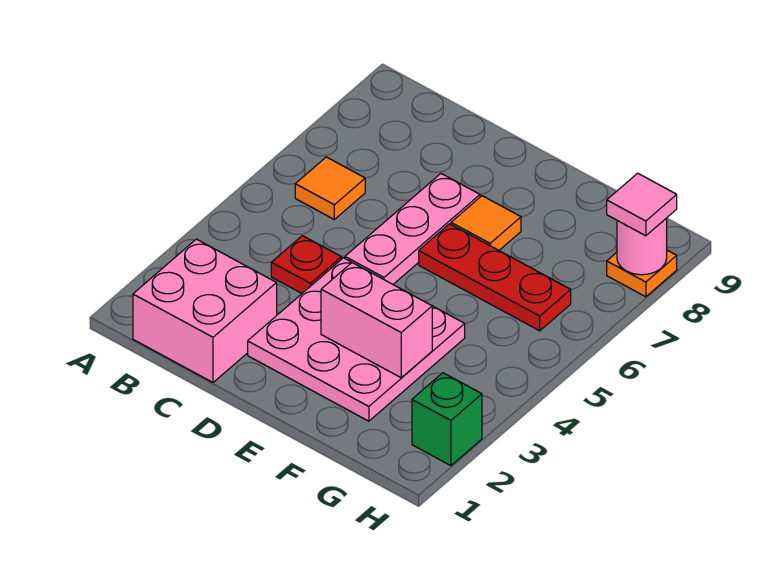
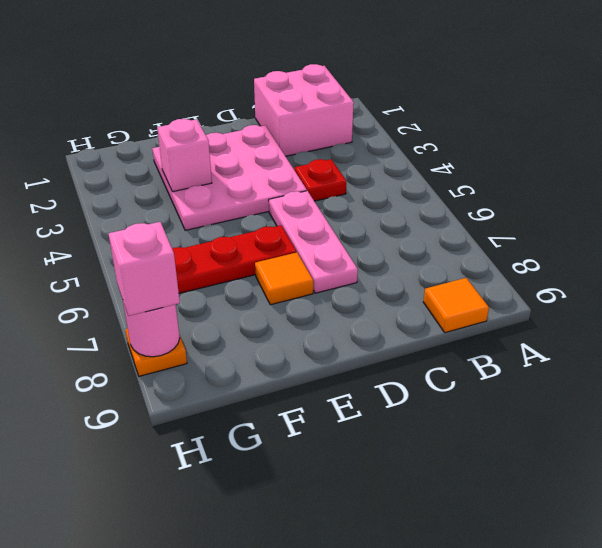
orange 1x1 tile [295,157,365,219] -> orange 1x1 tile moved to [423,278,489,333]
pink 1x2 brick [321,263,432,378] -> pink 1x1 brick [157,119,212,192]
green 1x1 brick [412,373,482,466] -> none
pink 1x1 tile [607,173,677,236] -> pink 1x1 brick [108,222,180,316]

